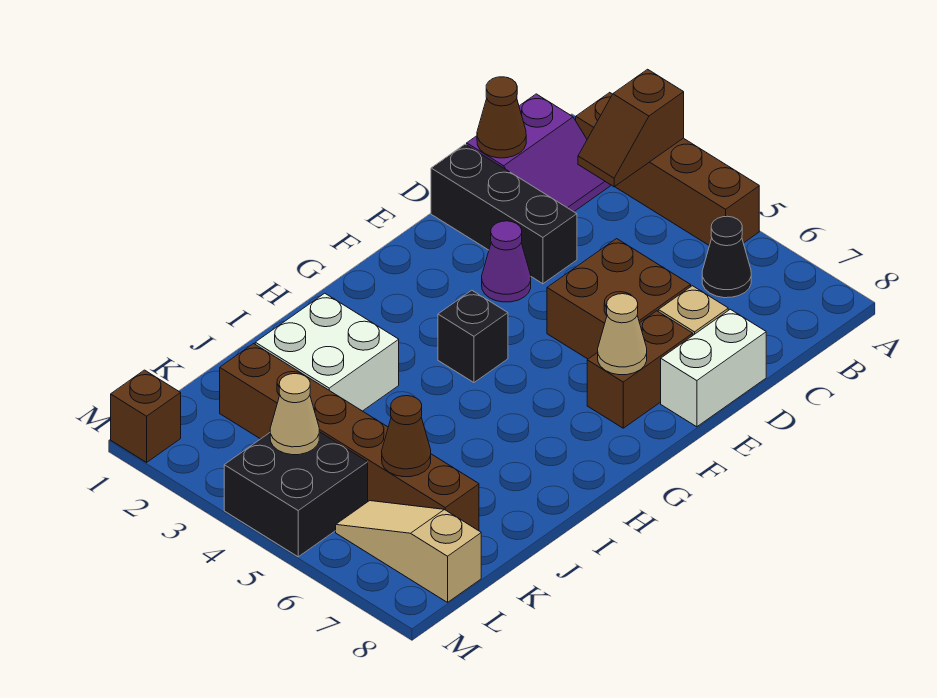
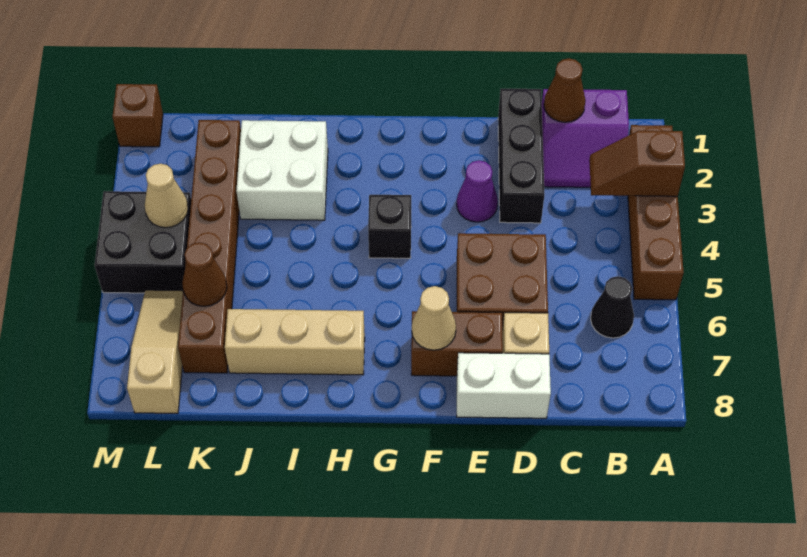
none -> tan 1x3 brick [225,309,365,375]

